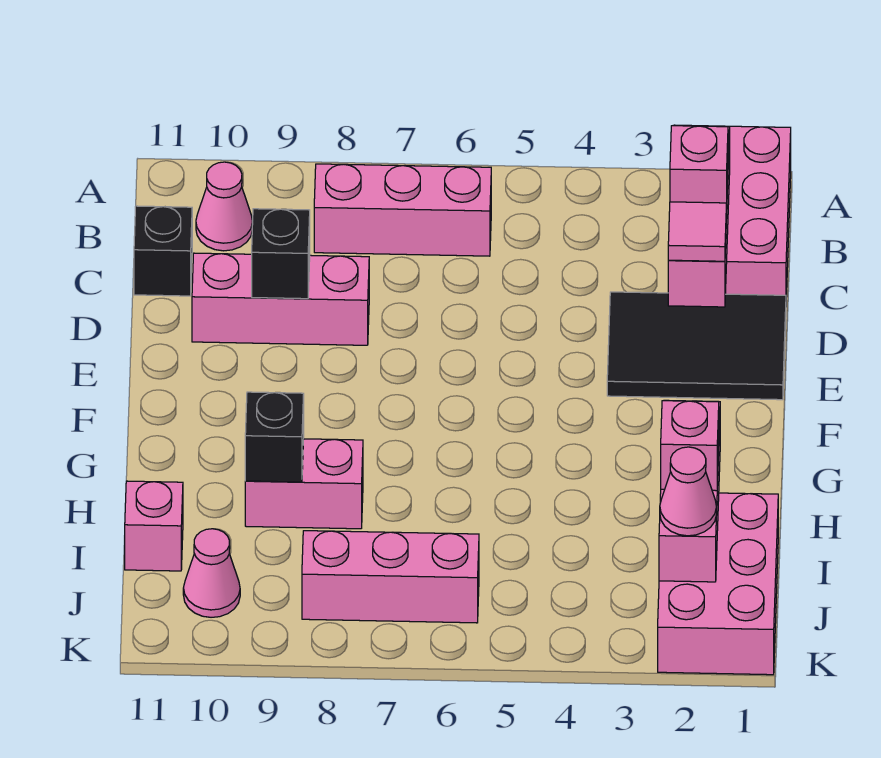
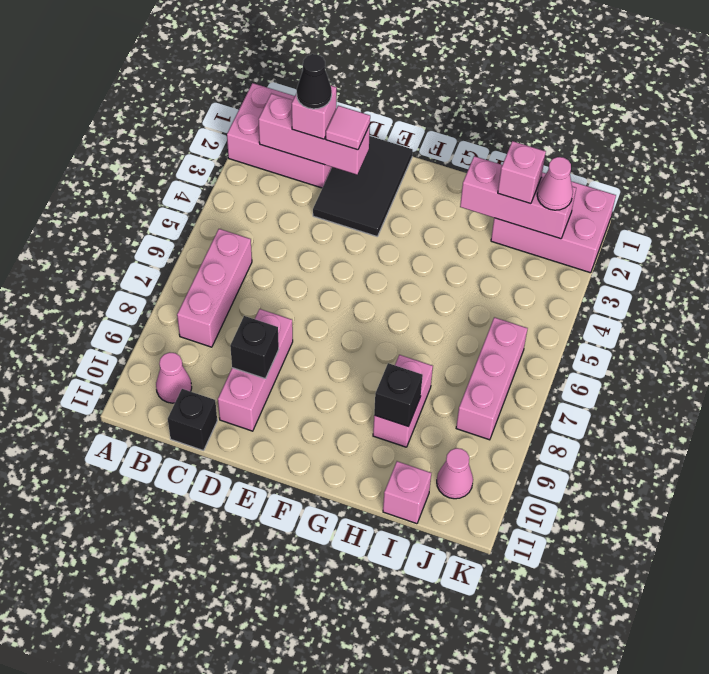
none -> black 1x1 cone [297,54,332,109]

